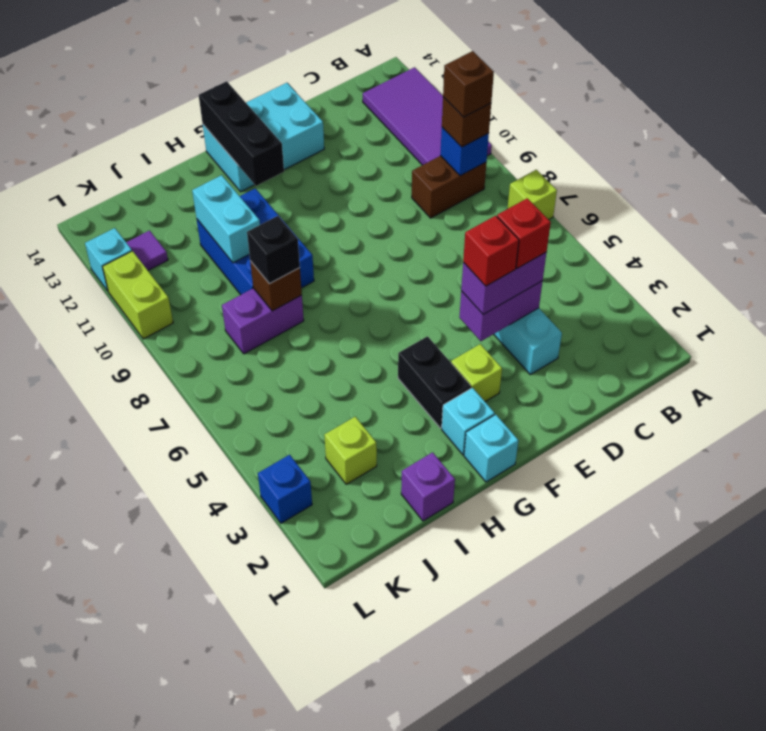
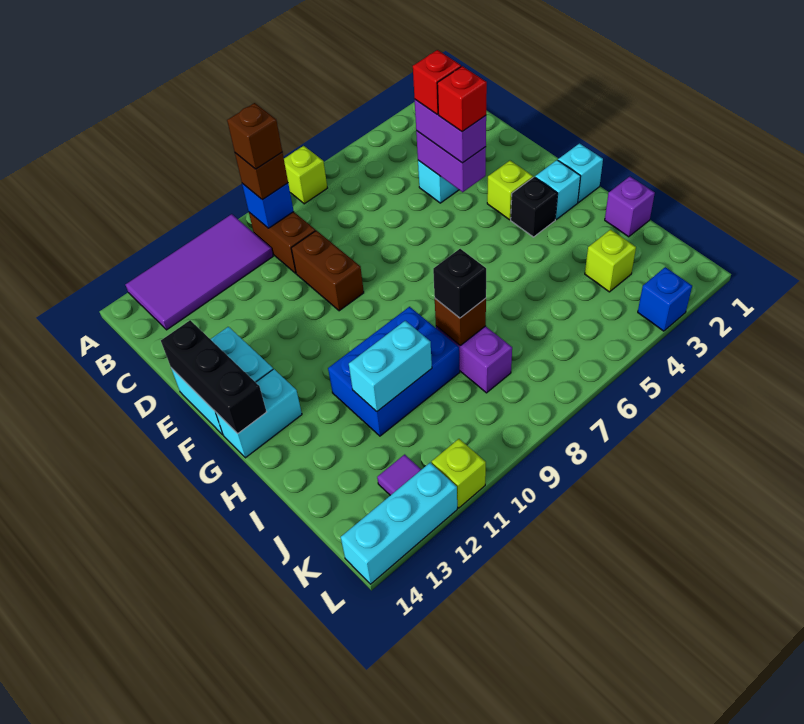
none -> brown 1x2 brick [291,231,364,311]
black 1x2 brick [398,336,471,428] -> black 1x1 brick [511,177,558,237]
black 1x3 brick [199,81,284,186] -> black 1x3 brick turned to [161,320,266,434]
lime 1x2 brick [102,251,173,339] -> lime 1x1 brick [432,439,486,508]
cyan 1x1 brick [85,228,132,291] -> cyan 1x3 brick [341,463,457,584]

